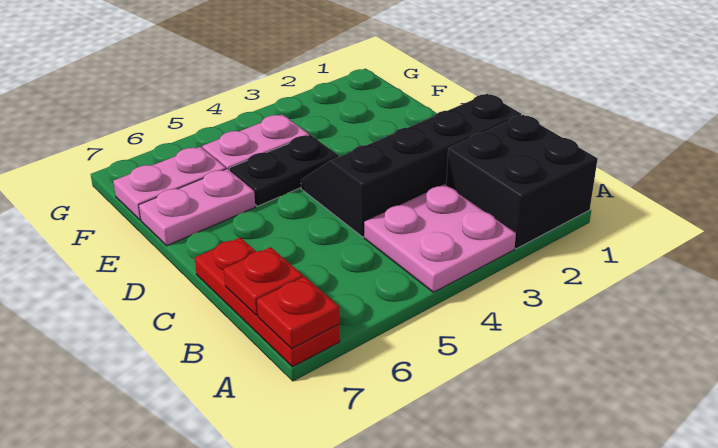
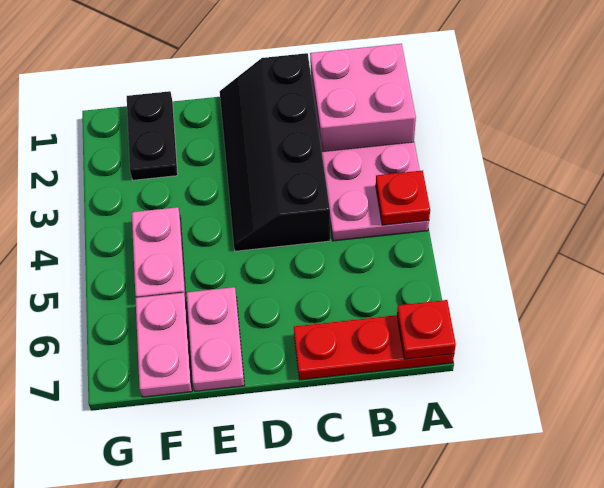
black 2x2 brick [446,115,597,249] -> pink 2x2 brick [310,44,416,152]
red 1x1 plate [224,247,303,316] -> red 1x1 plate moved to [376,170,430,225]
black 1x2 plate [229,135,338,206] -> black 1x2 plate moved to [127,91,178,180]

